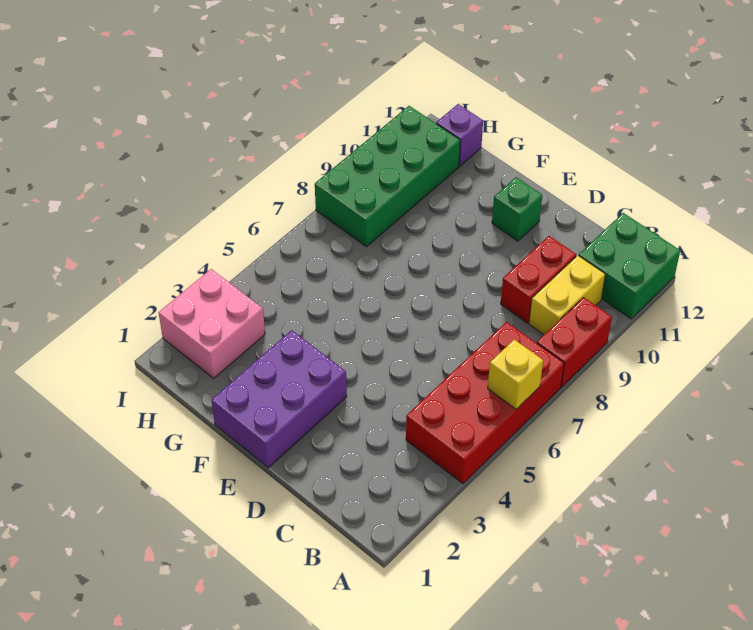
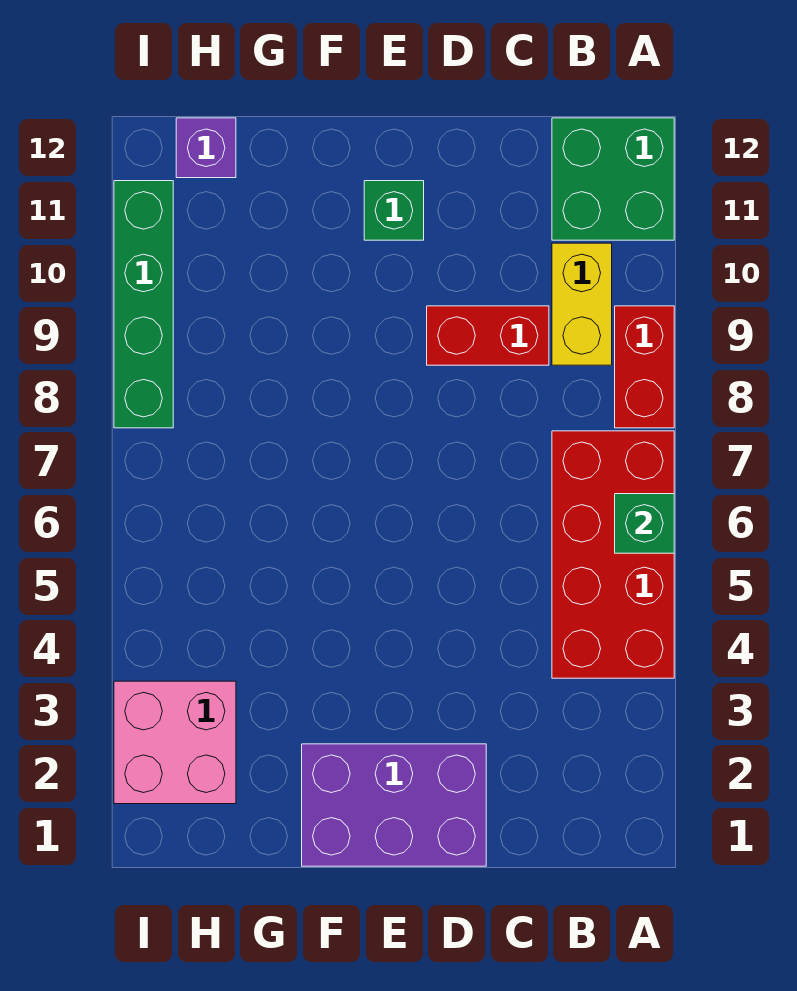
yellow 1x1 brick [488,340,543,409] -> green 1x1 brick [615,494,674,553]
red 1x2 brick [501,236,576,323] -> red 1x2 brick turned to [427,306,549,365]
purple 2x3 brick [212,330,347,468] -> purple 2x3 brick turned to [302,744,486,866]
green 2x4 brick [315,106,460,247] -> green 1x4 brick [114,181,173,428]

